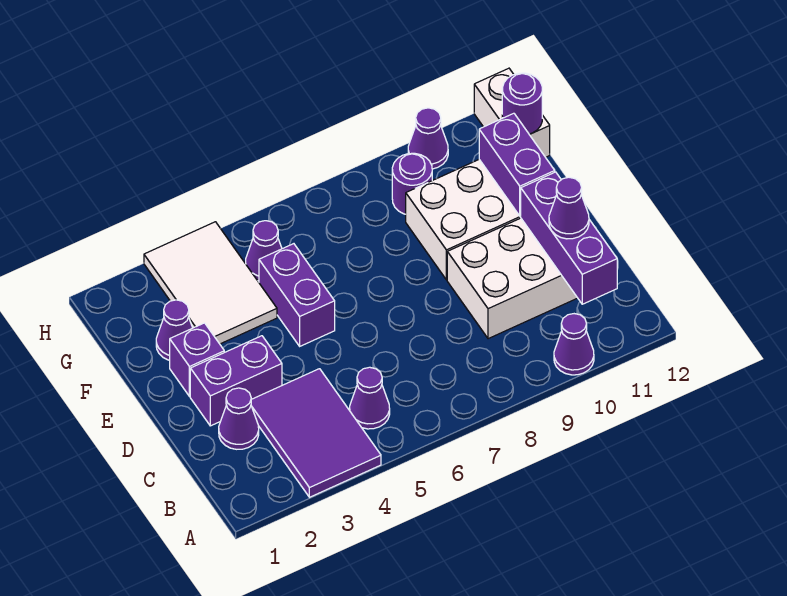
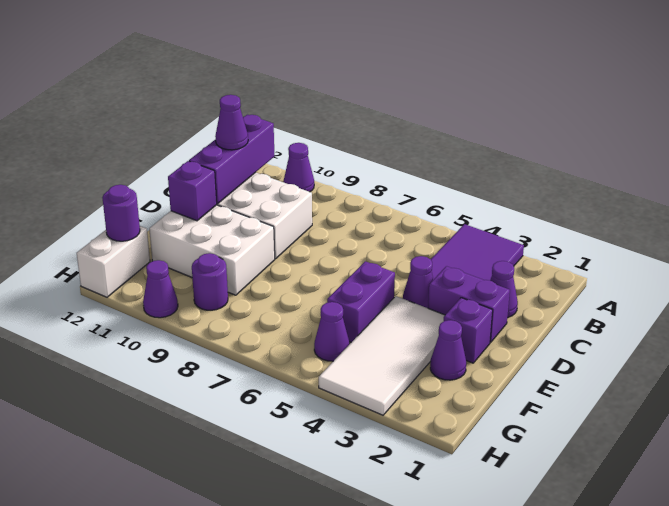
purple 1x1 cone [350,367,390,429] -> purple 1x1 cone moved to [403,256,433,308]
purple 1x2 brick [479,113,555,216] -> purple 1x1 brick [168,161,217,221]
white 2x3 tile [144,222,277,344] -> white 2x4 tile [319,296,445,415]

